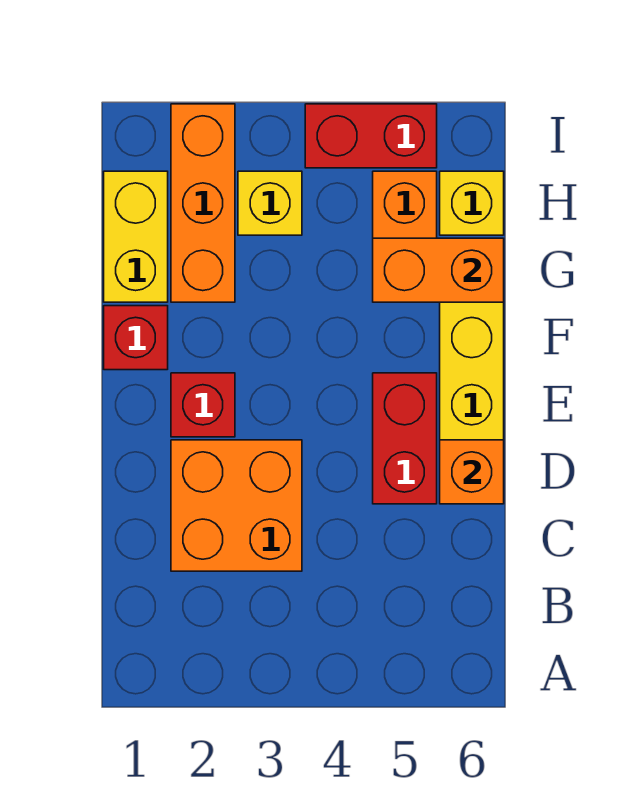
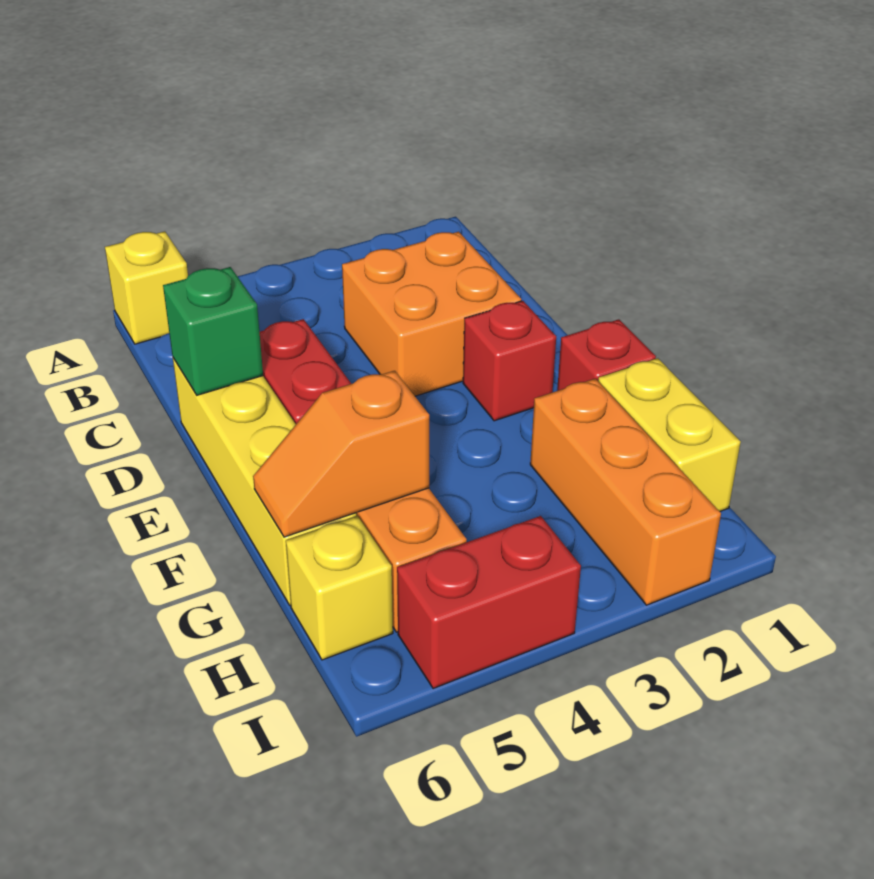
orange 1x1 brick [440,440,504,504] -> green 1x1 brick [163,267,263,395]
orange 1x2 brick [373,238,504,302] -> orange 1x2 slope [253,371,429,537]
yellow 1x1 brick [238,171,302,235] -> yellow 1x1 brick moved to [105,231,188,344]

